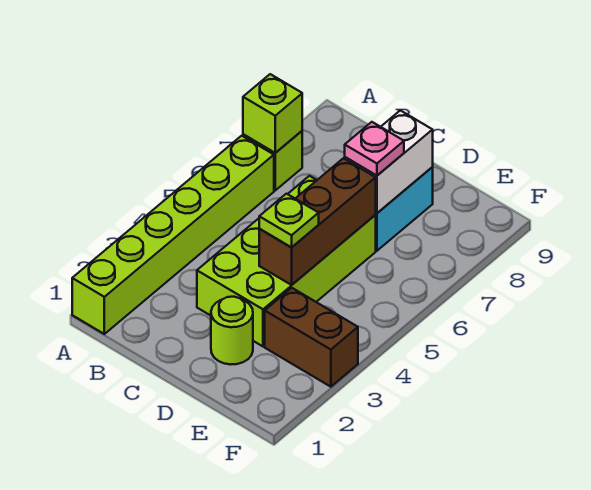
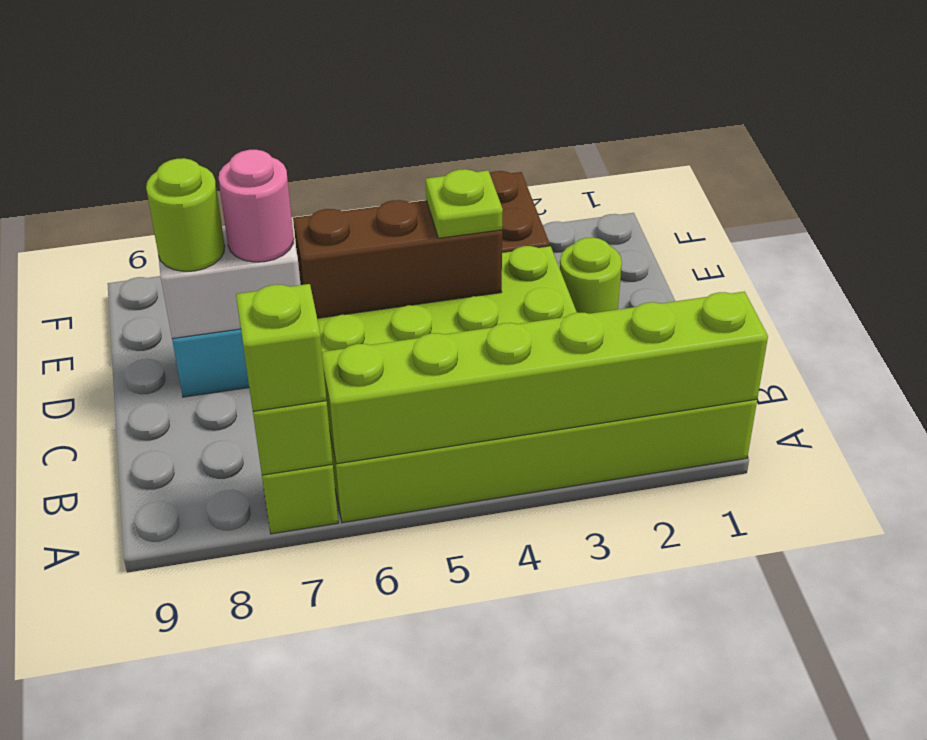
none -> lime 1x6 brick [322,291,768,464]
none -> lime 1x1 brick [236,284,327,411]
pink 1x1 plate [345,122,404,175] -> pink 1x1 round brick [219,150,294,262]
none -> lime 1x1 round brick [146,158,225,271]

